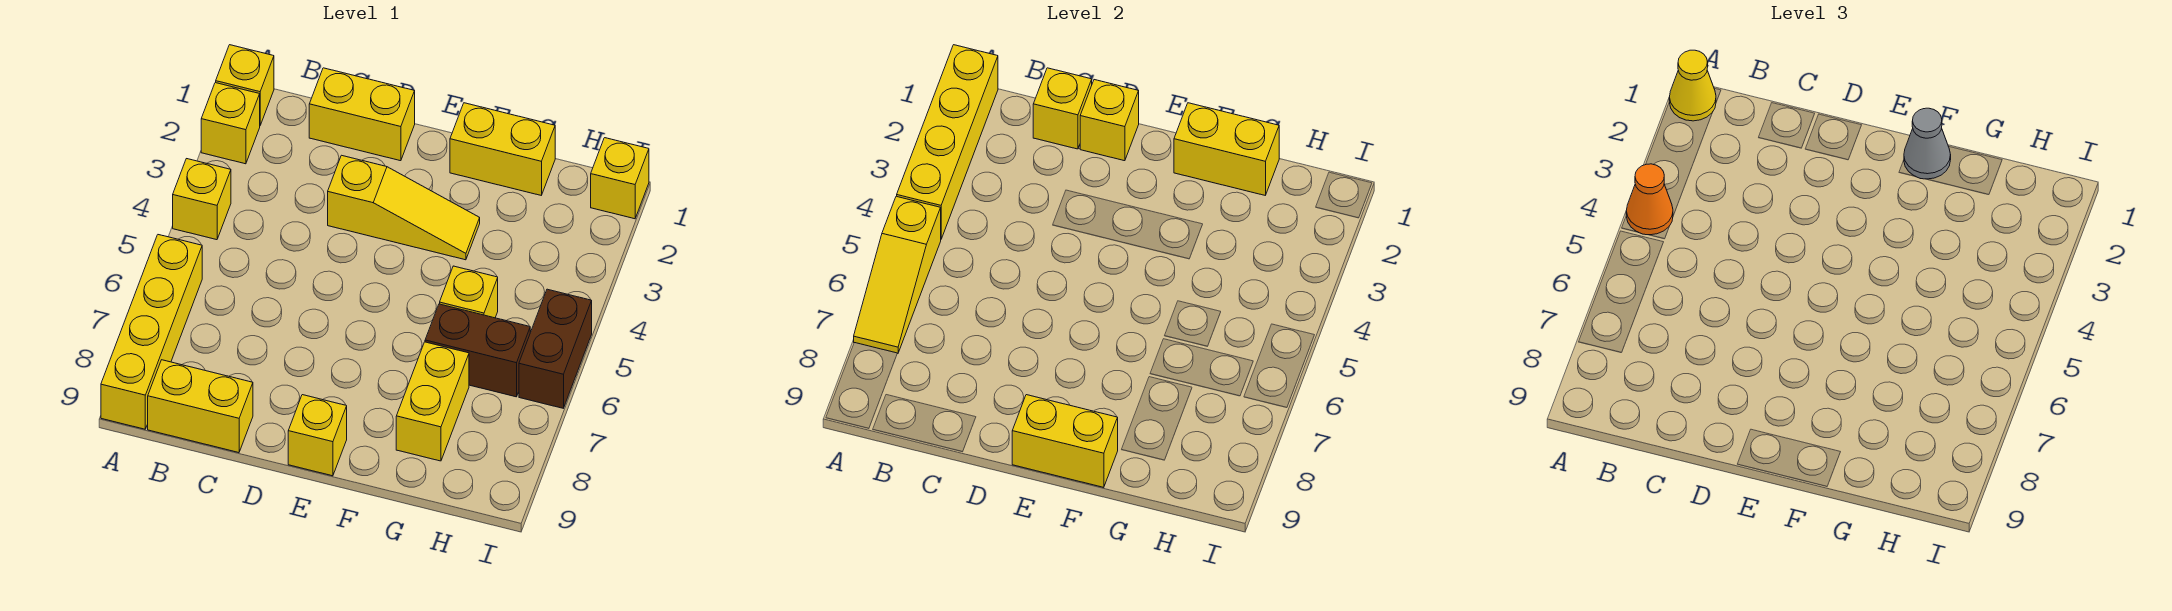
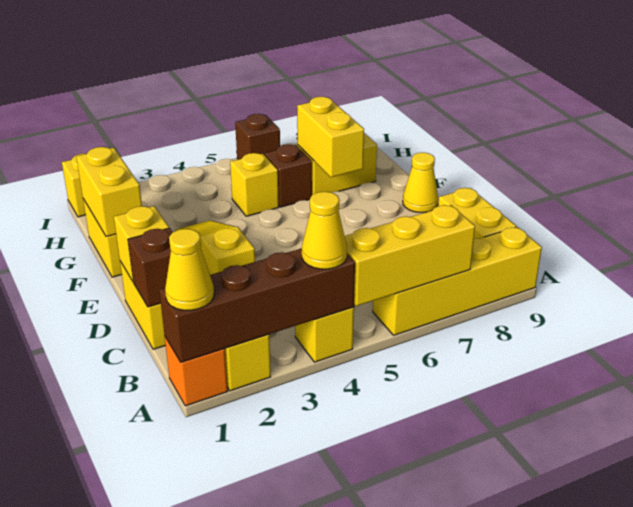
yellow 1x1 brick [216,45,274,125] -> orange 1x1 brick [165,337,228,406]
yellow 1x4 brick [897,45,998,239] -> brown 1x4 brick [159,248,355,362]
orange 1x1 cone [1626,164,1673,235] -> yellow 1x1 cone [302,192,347,269]
yellow 1x3 slope [854,196,941,353] -> yellow 1x3 brick [345,205,475,306]
yellow 1x1 brick [1033,68,1092,149] -> brown 1x1 brick [128,228,173,307]
yellow 1x1 brick [288,395,347,476] -> yellow 1x1 cone [403,153,438,212]
yellow 1x2 brick [1012,395,1118,487] -> yellow 1x2 brick moved to [297,97,364,177]
grey 1x1 cone [1904,108,1951,179] -> none
brown 1x2 brick [425,304,530,397] -> brown 1x1 brick [264,145,312,207]
brown 1x2 brick [519,289,592,408] -> brown 1x1 brick [235,114,280,159]

